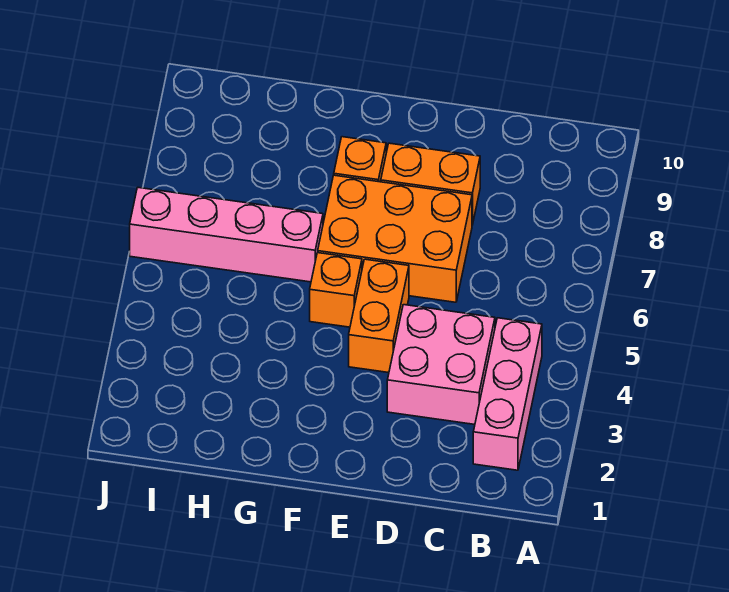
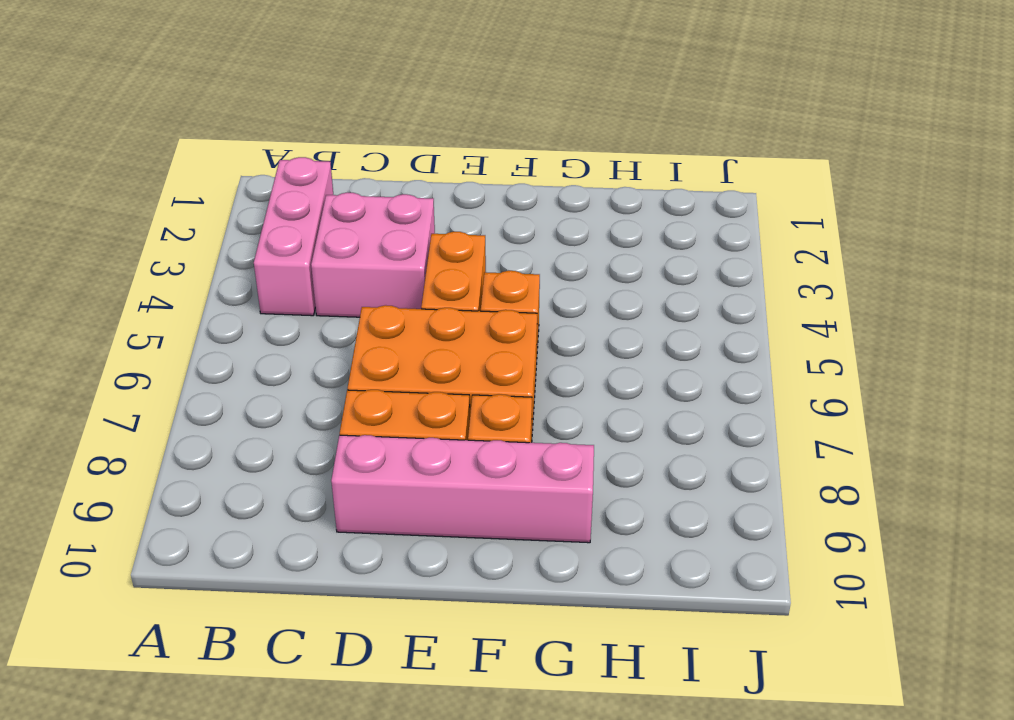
pink 1x4 brick [130,188,323,282] -> pink 1x4 brick moved to [331,435,594,543]

